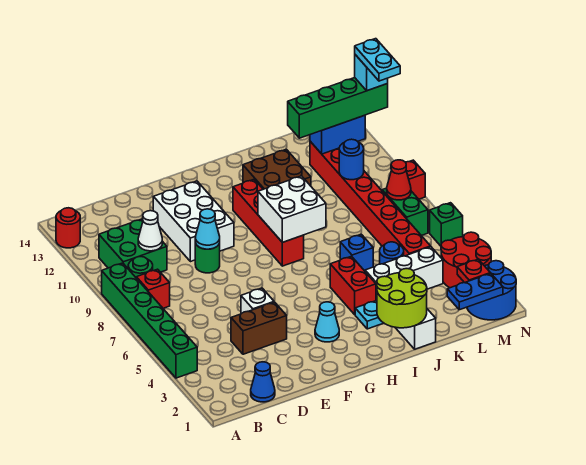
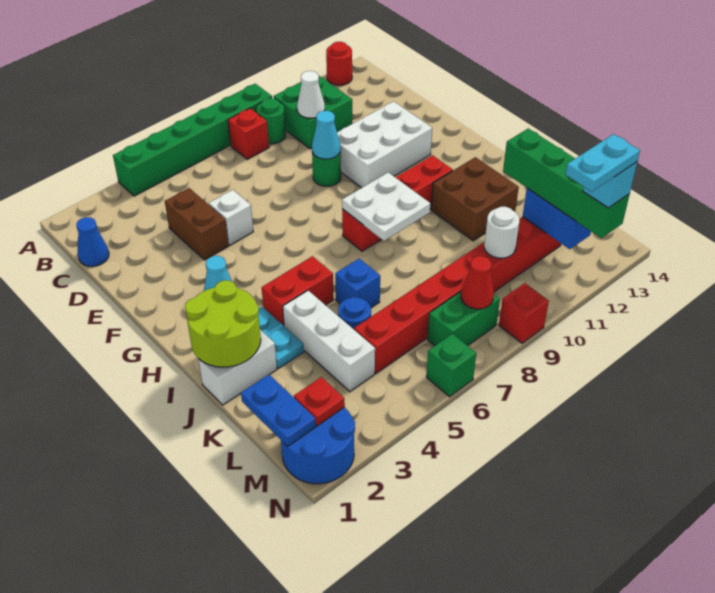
white 2x2 brick [258,176,326,242] -> white 2x2 plate [342,172,430,241]
blue 1x1 round brick [339,139,364,180] -> white 1x1 round brick [484,207,519,258]
red 2x2 round brick [441,232,491,288] -> none

